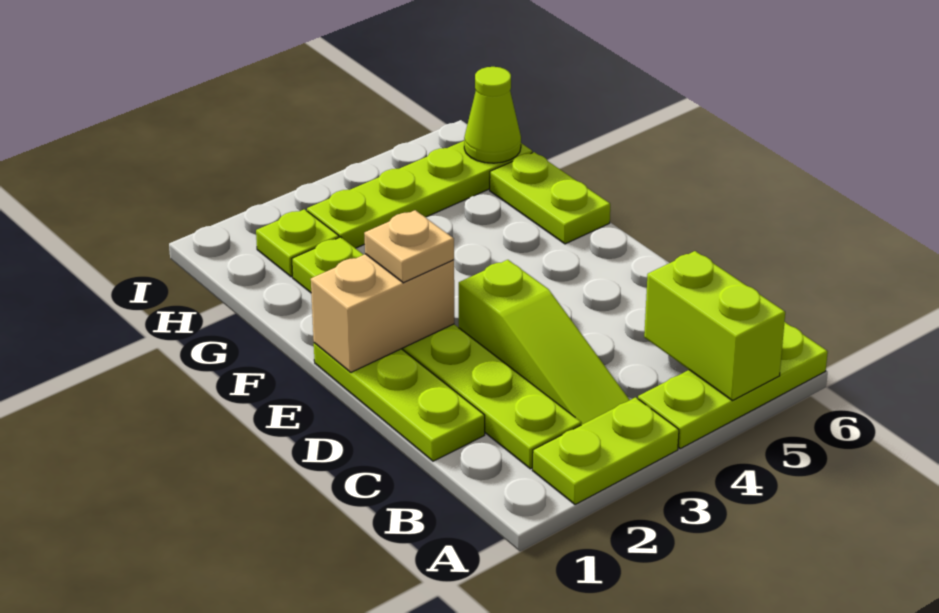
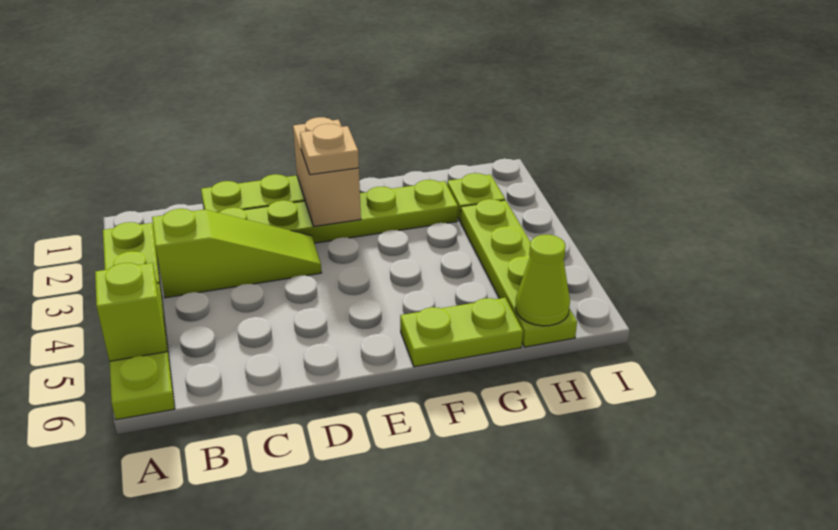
lime 1x2 brick [644,251,785,401] -> lime 1x1 brick [95,263,167,361]
lime 1x3 slope [459,260,629,425] -> lime 1x3 slope turned to [152,209,321,298]

